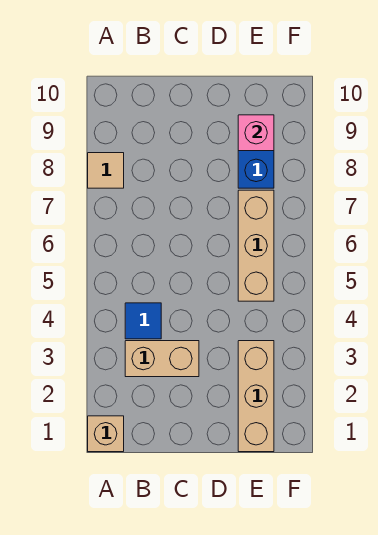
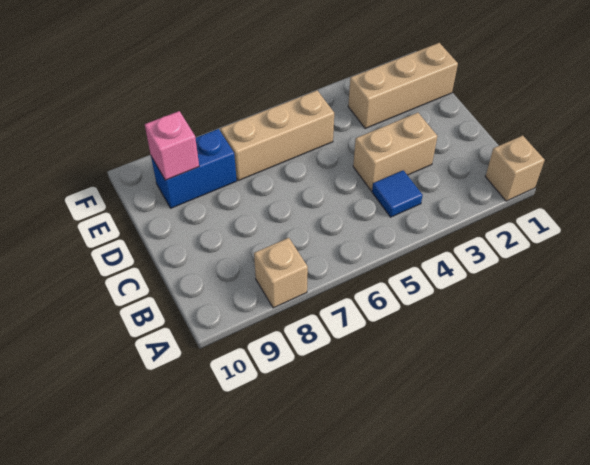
tan 1x1 tile [88,153,124,188] -> tan 1x1 brick [254,238,308,308]
tan 1x2 brick [125,341,199,377] -> tan 1x2 brick turned to [353,113,437,191]

